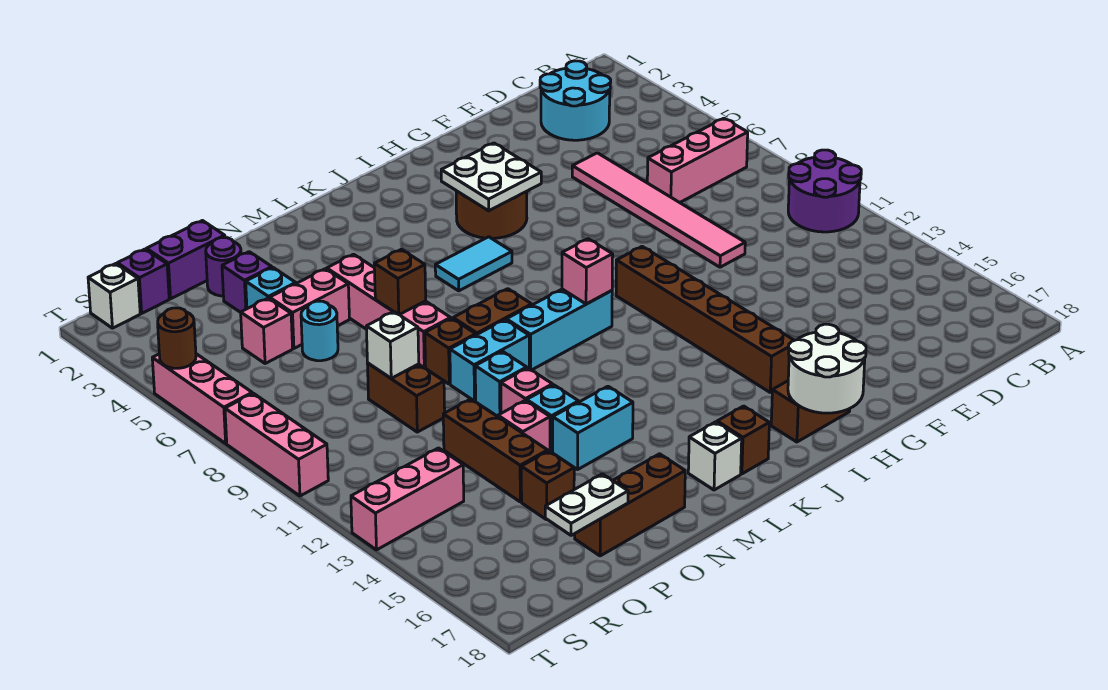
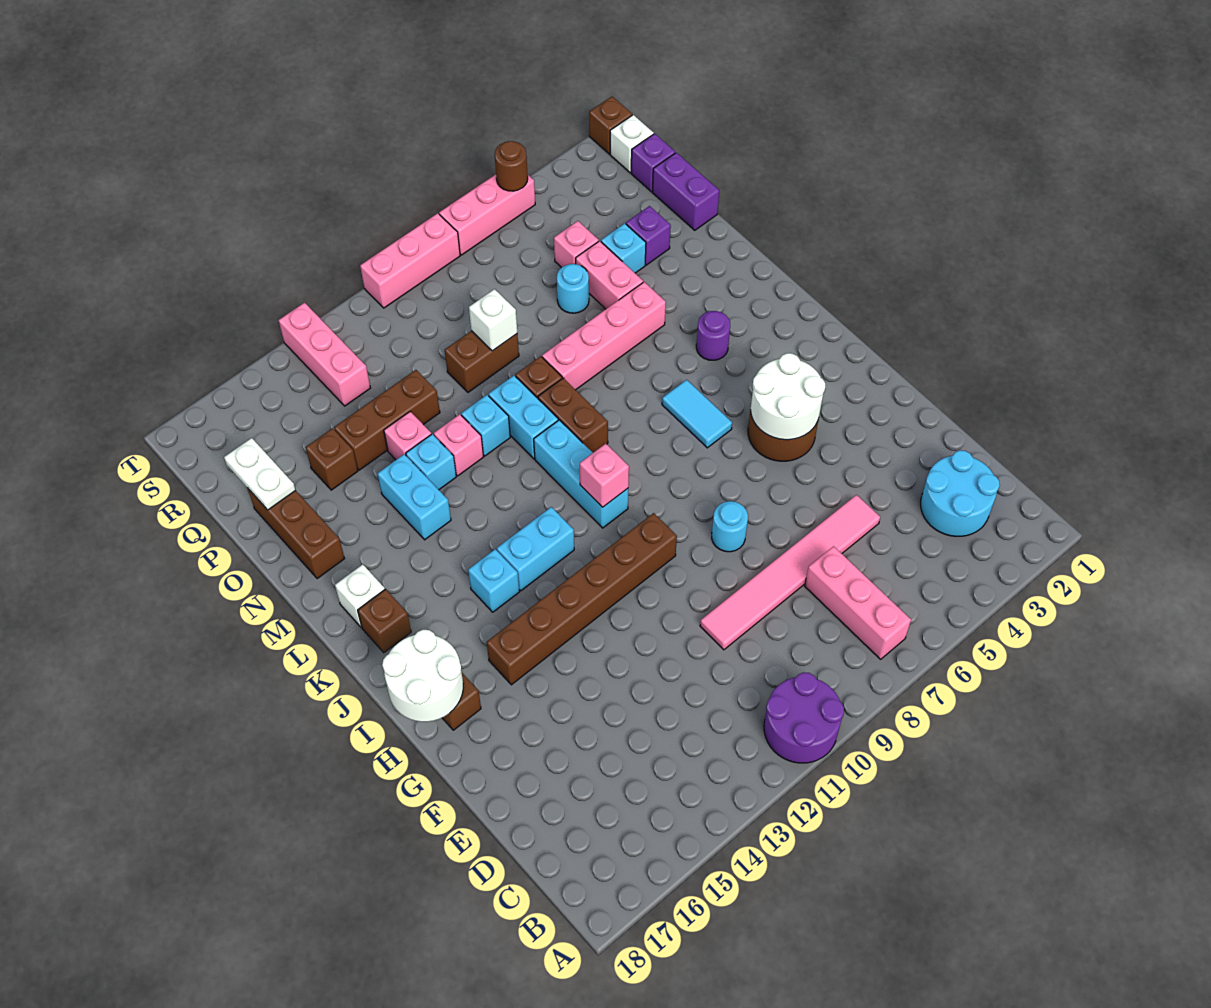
none -> cyan 1x1 round brick [712,501,748,552]
white 2x2 plate [441,143,541,211] -> white 2x2 round brick [751,353,825,440]
none -> cyan 1x2 brick [497,507,574,591]
none -> cyan 1x1 brick [468,549,519,612]
brown 1x1 brick [374,249,426,315] -> brown 1x1 brick moved to [589,97,632,154]
purple 1x1 round brick [206,238,241,296] -> purple 1x1 round brick moved to [696,311,730,360]

